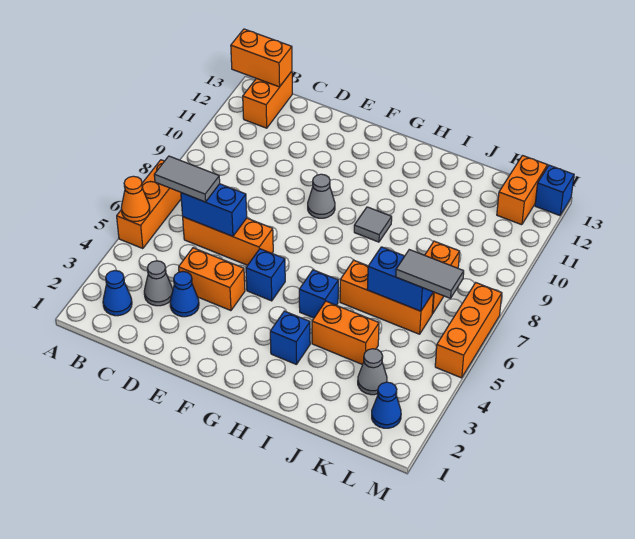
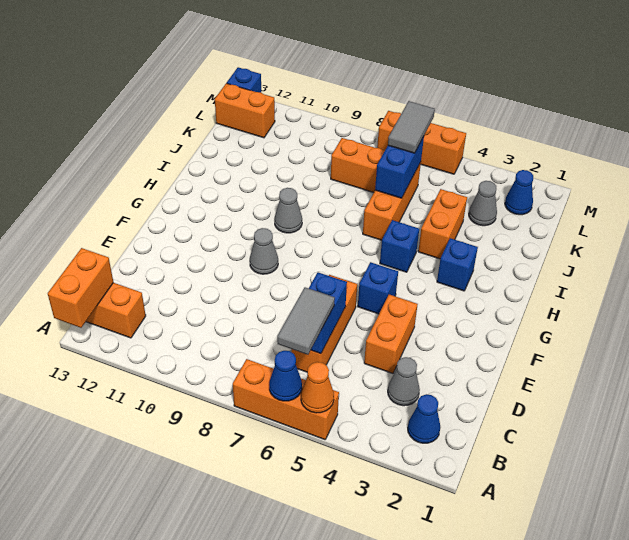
blue 1x1 cone [170,272,199,317] -> blue 1x1 cone moved to [269,351,302,401]
grey 1x1 tile [354,207,392,242] -> grey 1x1 cone [275,188,302,233]

